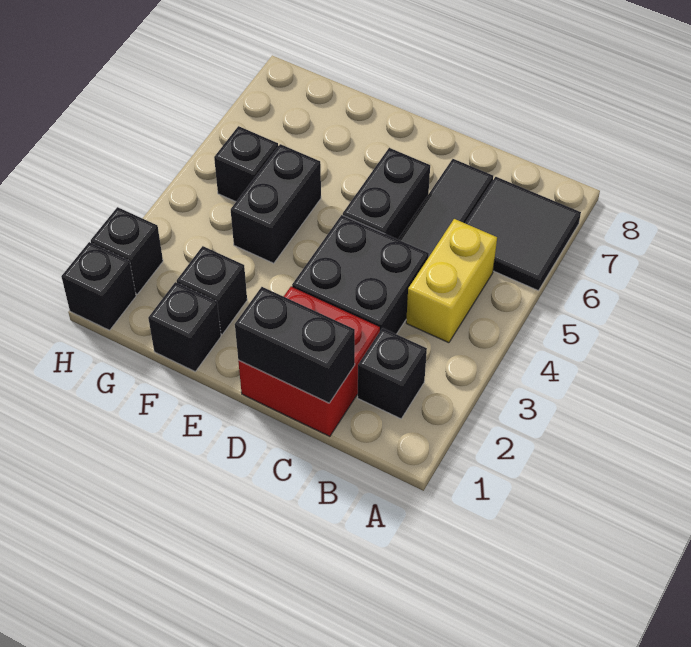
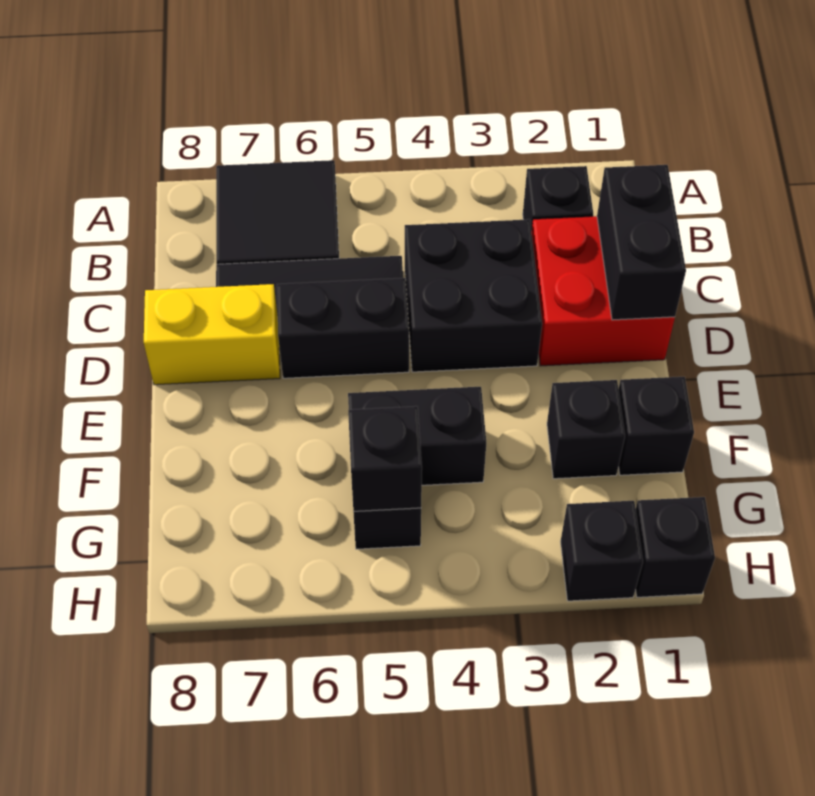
yellow 1x2 brick [406,219,497,343] -> yellow 1x2 brick moved to [144,284,280,385]
none -> black 1x1 brick [348,406,422,511]

